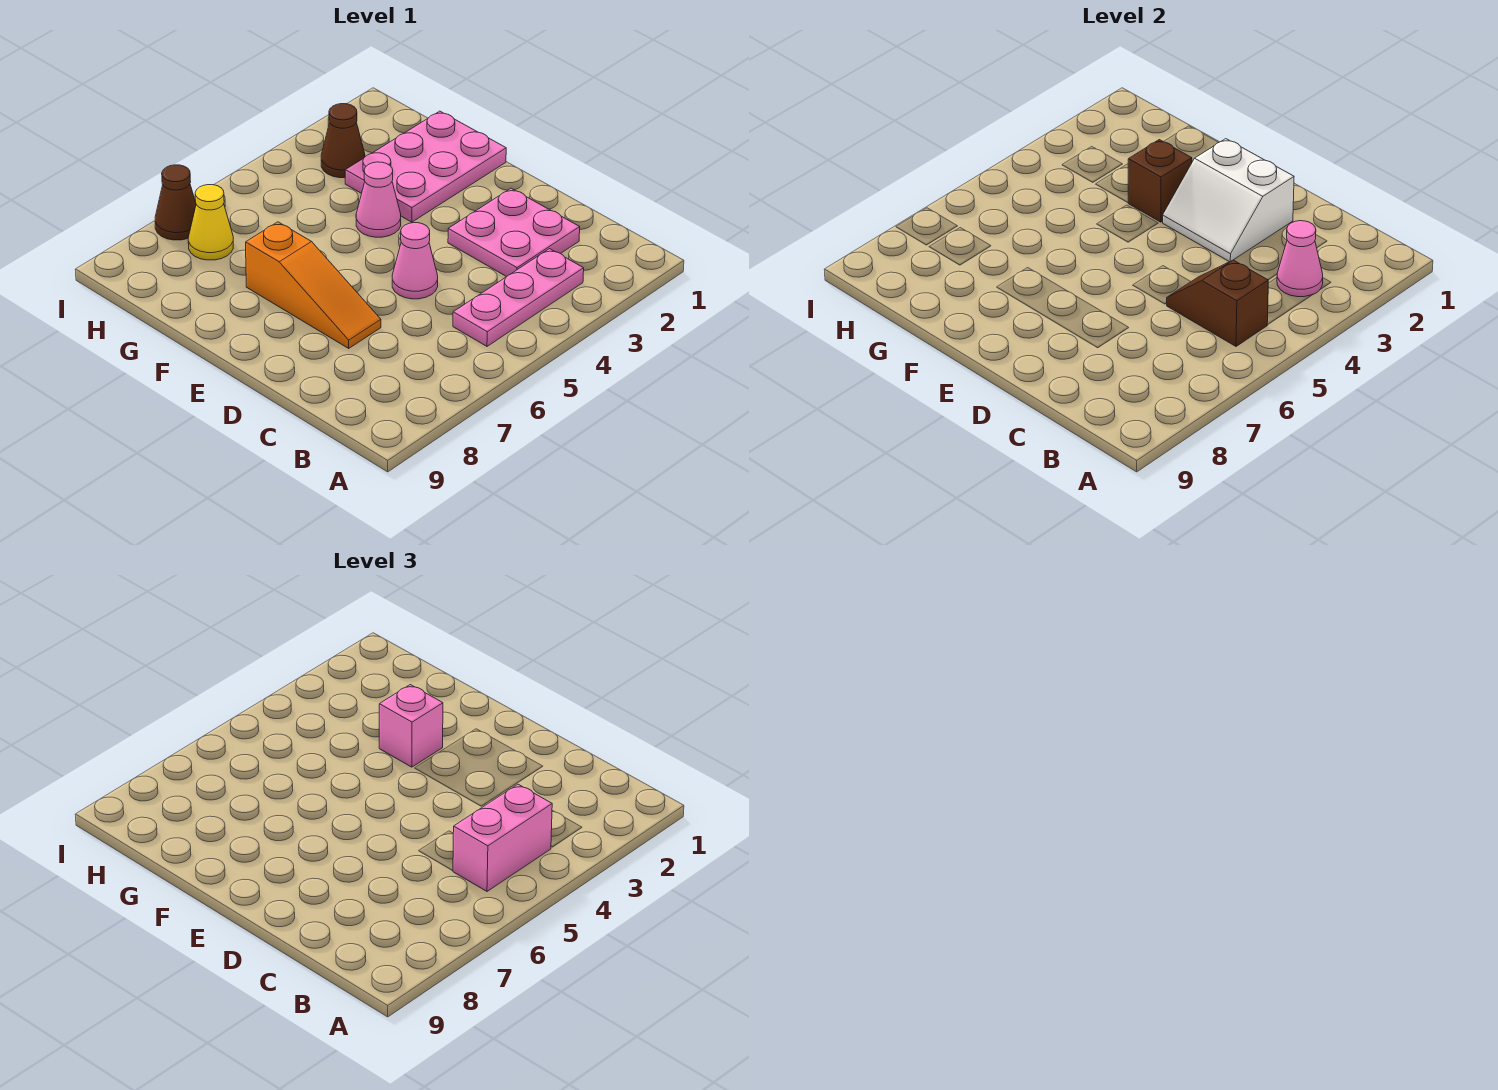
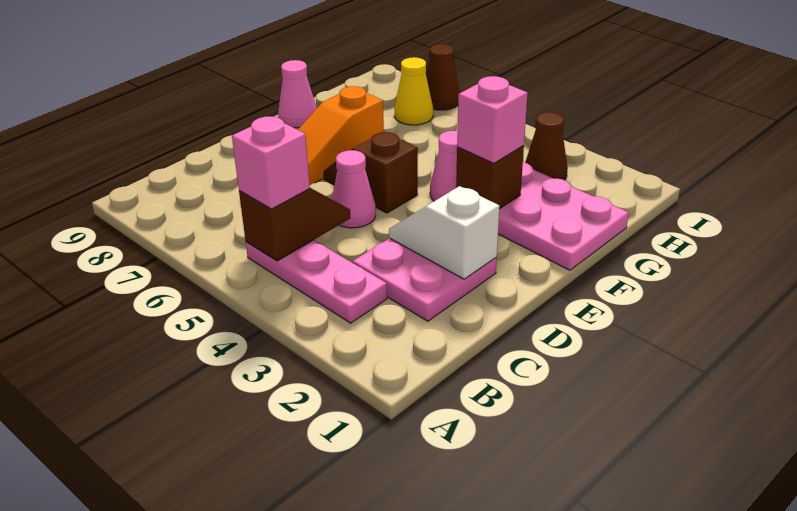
pink 1x1 cone [1277,221,1323,297] -> pink 1x1 cone moved to [278,60,317,128]
pink 1x2 brick [453,784,552,891] -> pink 1x1 brick [232,116,310,209]
white 2x2 slope [1163,139,1294,262] -> white 1x2 slope [389,186,499,279]
none -> brown 1x2 slope [324,132,418,213]

